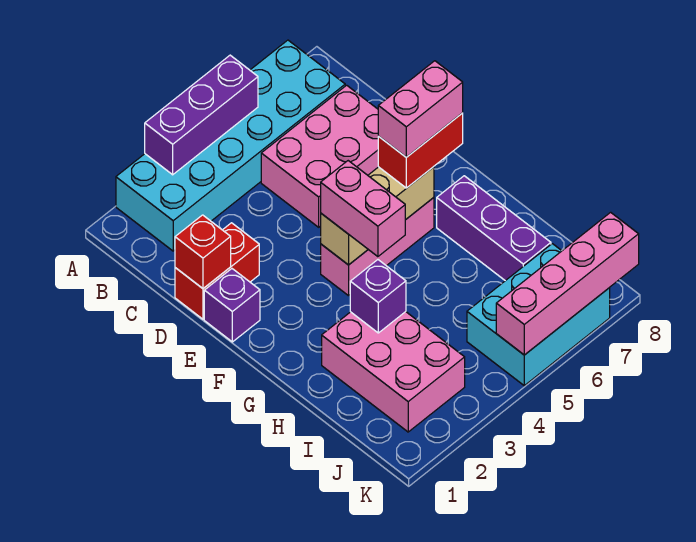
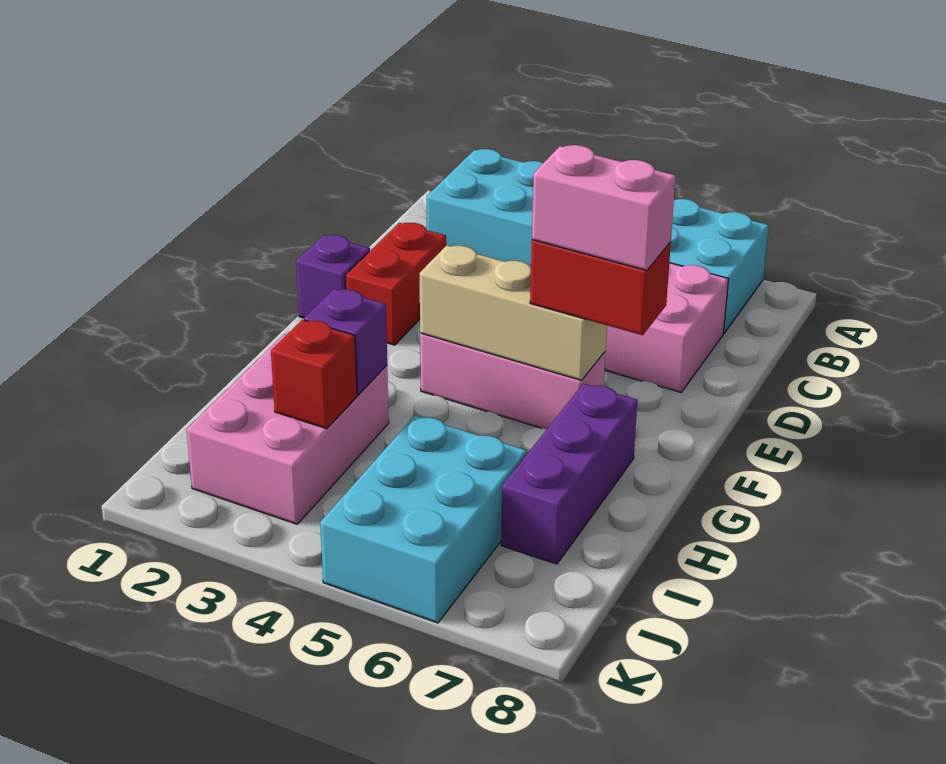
purple 1x3 brick [145,55,258,175] -> none
red 1x2 brick [175,223,259,319] -> red 1x2 brick turned to [346,223,446,345]
red 1x1 brick [175,215,231,288] -> red 1x1 brick moved to [271,320,357,429]
pink 1x2 brick [321,161,405,257] -> none
cyan 2x3 brick [467,244,610,386] -> cyan 2x3 brick turned to [320,416,527,623]
pink 1x4 brick [496,212,639,355] -> none

